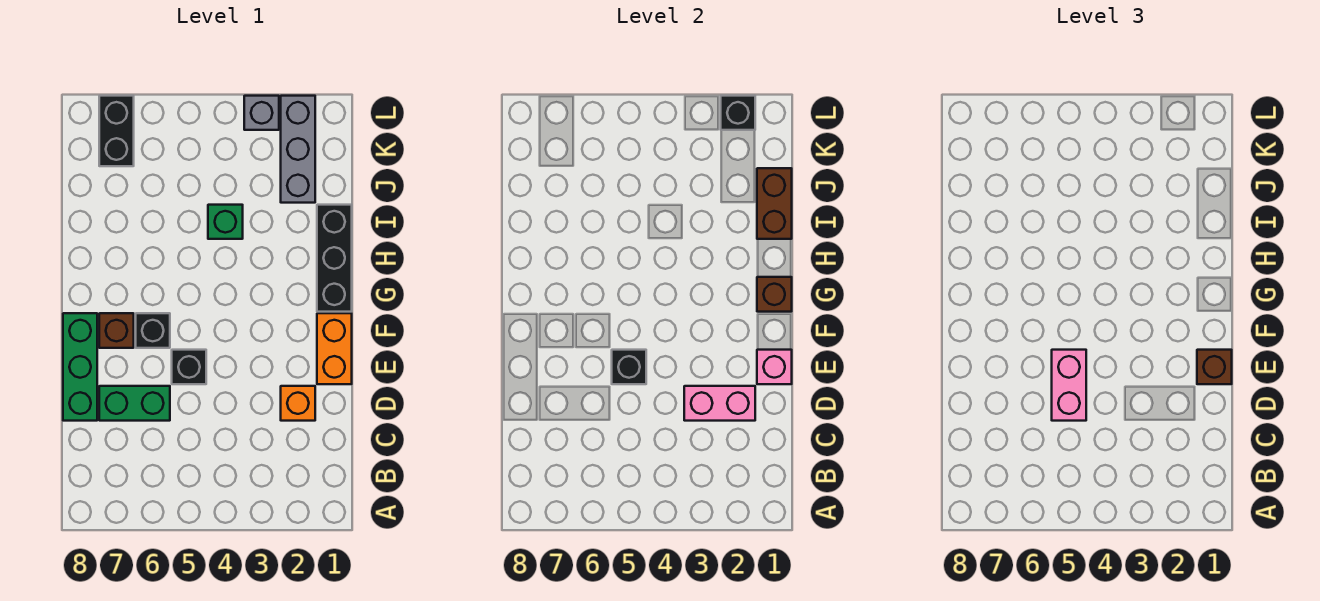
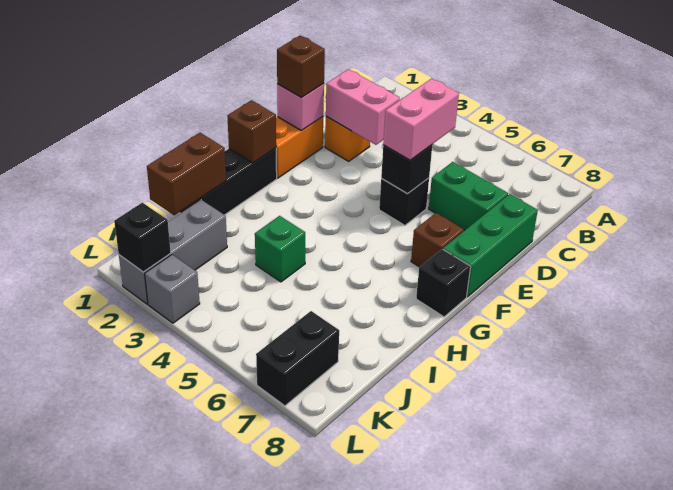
black 1x1 brick [136,313,170,348] -> black 1x1 brick moved to [416,249,471,317]

